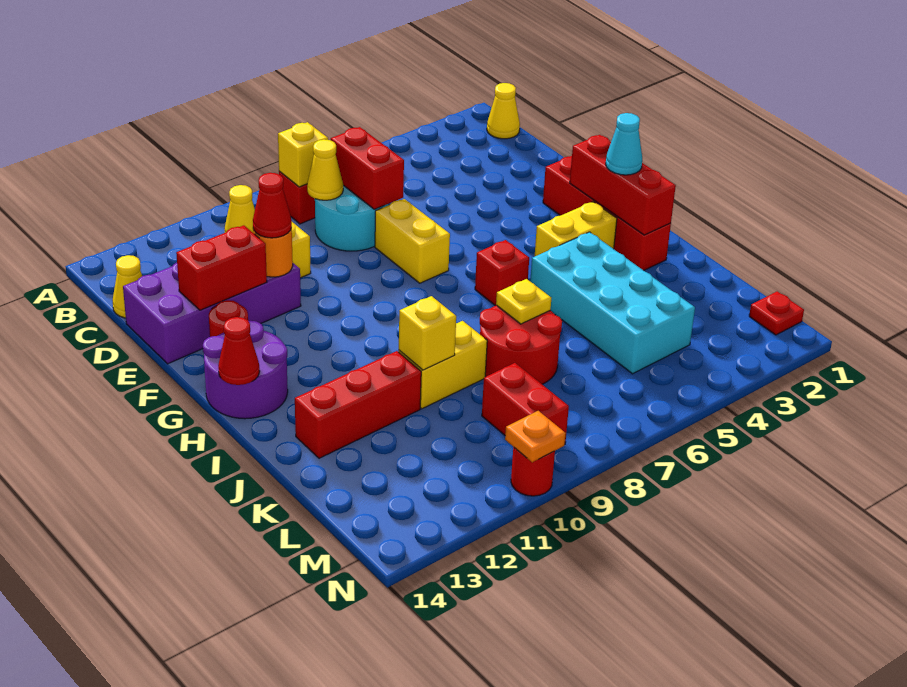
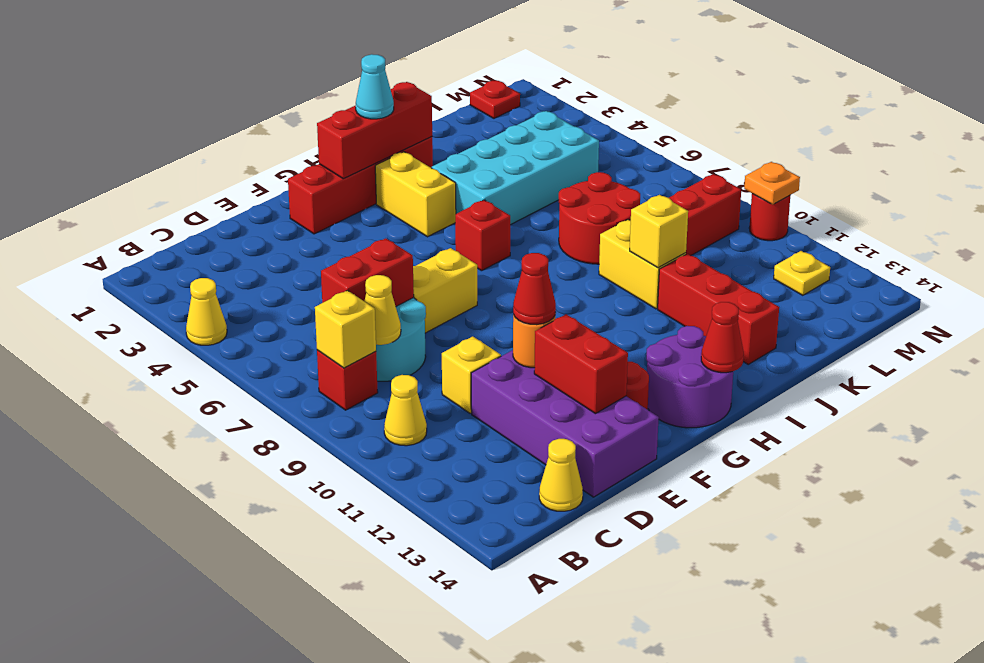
yellow 1x1 cone [487,83,520,139] -> yellow 1x1 cone moved to [186,278,227,345]
yellow 1x1 plate [496,279,551,324] -> yellow 1x1 plate moved to [774,251,830,295]

